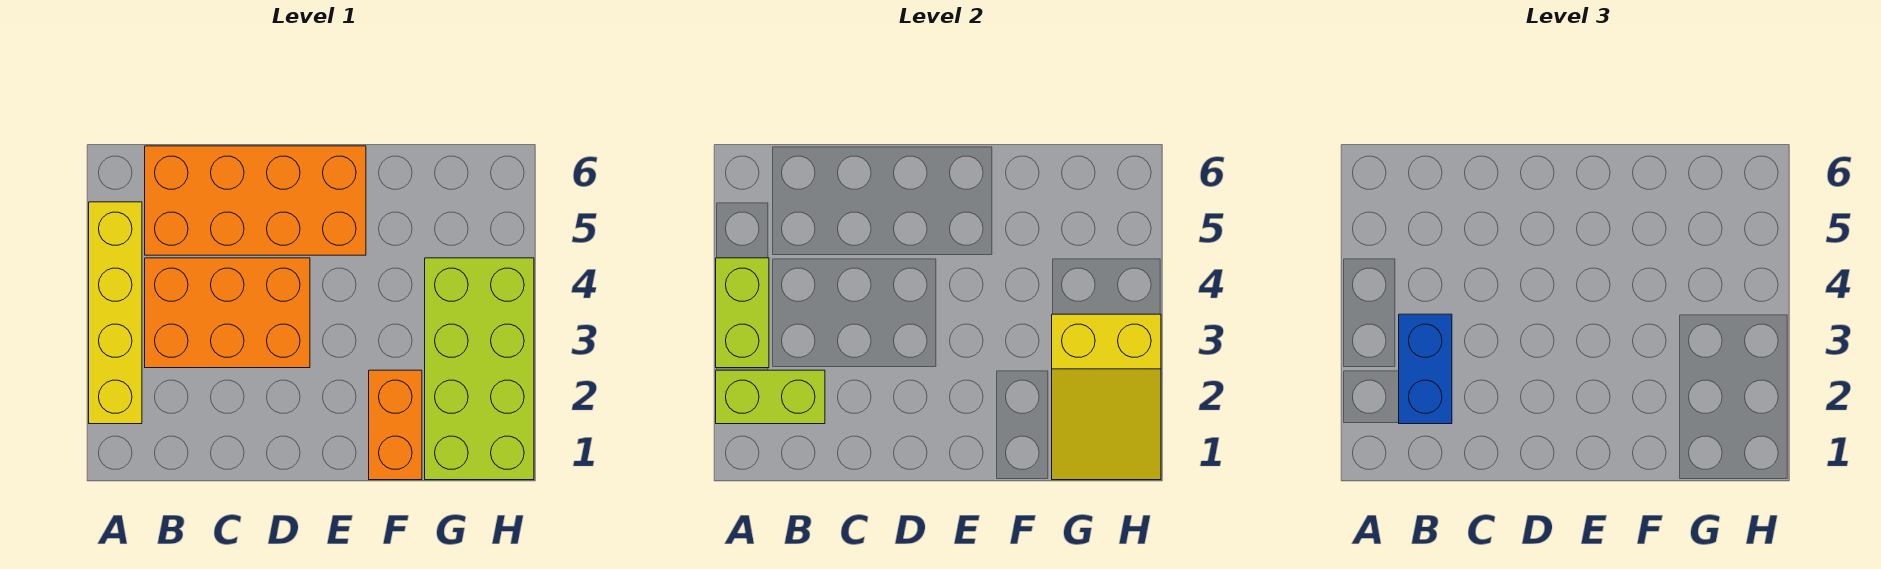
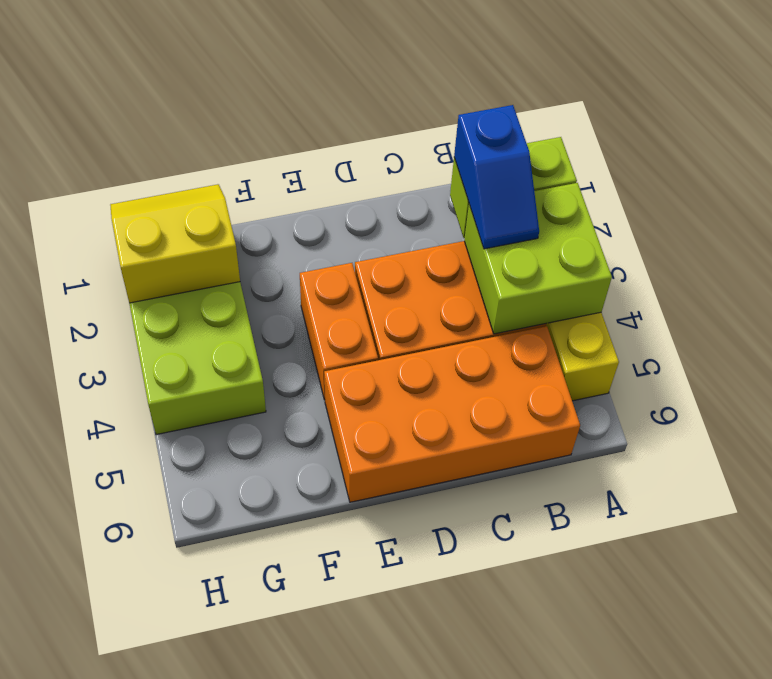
lime 1x2 brick [716,258,769,368] -> lime 2x2 brick [464,183,612,334]
blue 1x2 brick [1399,314,1452,424] -> blue 1x2 slope [454,105,539,249]
orange 1x2 brick [369,370,422,480] -> orange 1x2 brick moved to [300,263,378,400]
yellow 2x3 slope [1052,314,1161,480] -> yellow 2x2 slope [110,184,240,303]

